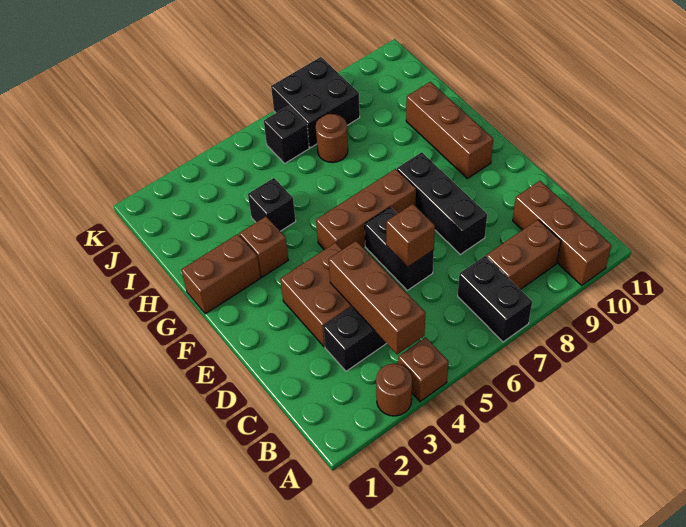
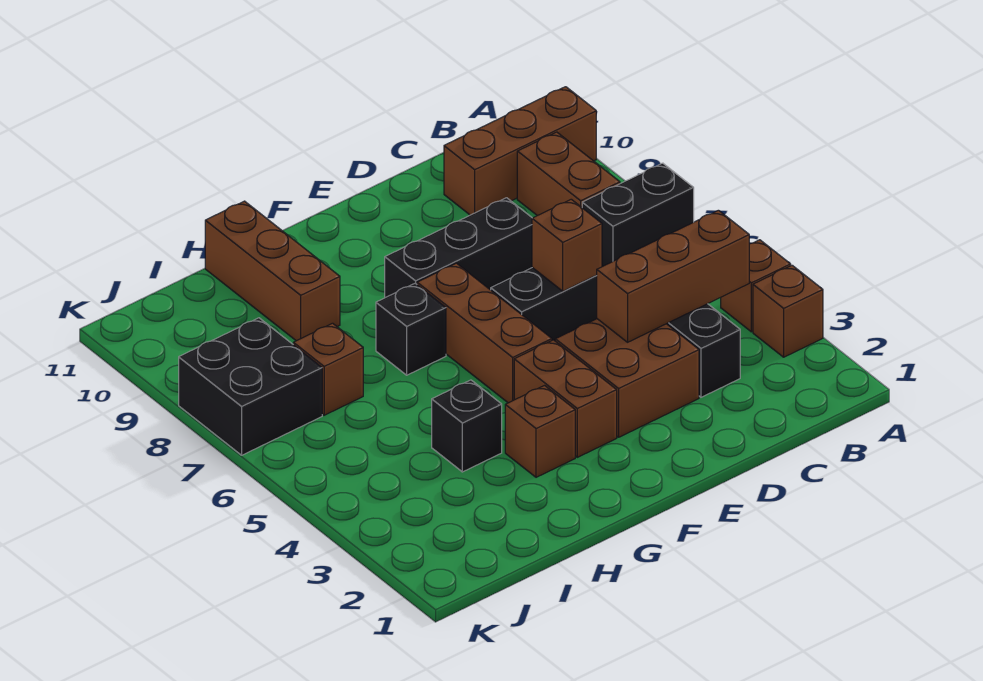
brown 1x1 round brick [376,364,412,416] -> brown 1x1 brick [753,265,823,357]
brown 1x3 brick [406,82,493,178] -> brown 1x3 brick turned to [205,201,340,341]
brown 1x2 brick [181,234,261,314] -> brown 1x2 brick moved to [514,340,617,457]
brown 1x1 round brick [316,114,348,162] -> brown 1x1 brick [293,323,363,415]
black 1x1 brick [264,106,309,163] -> black 1x1 brick moved to [376,283,446,375]

